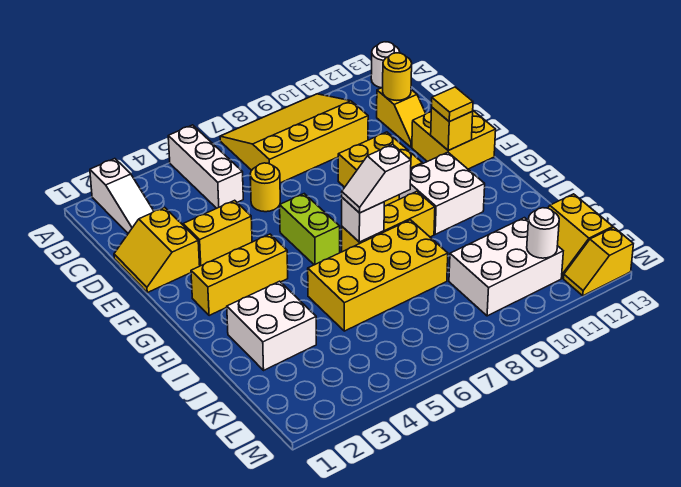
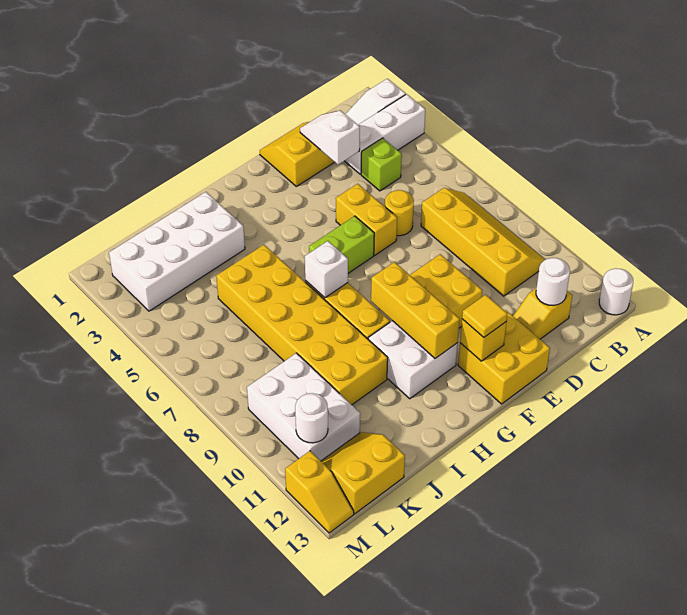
white 1x3 brick [168,125,243,208] -> white 1x3 brick moved to [345,94,425,174]
yellow 3x4 slope [220,94,368,183] -> yellow 2x4 slope [421,188,545,296]
none -> lime 1x1 brick [361,138,402,191]
yellow 1x1 round brick [383,53,412,100] -> white 1x1 round brick [536,258,570,306]
yellow 1x2 brick [183,200,252,266] -> yellow 1x2 brick moved to [336,184,397,255]
yellow 1x3 brick [191,234,288,316] -> yellow 1x3 brick moved to [371,262,460,359]
white 1x2 slope [342,144,411,213] -> white 1x2 slope moved to [300,110,360,165]
white 2x2 brick [227,281,316,370] -> white 2x4 brick [109,192,245,311]
yellow 2x4 brick [308,220,448,331] -> yellow 2x6 brick [216,245,388,405]
yellow 1x2 slope [564,227,633,296] -> yellow 1x2 slope turned to [285,451,354,533]

